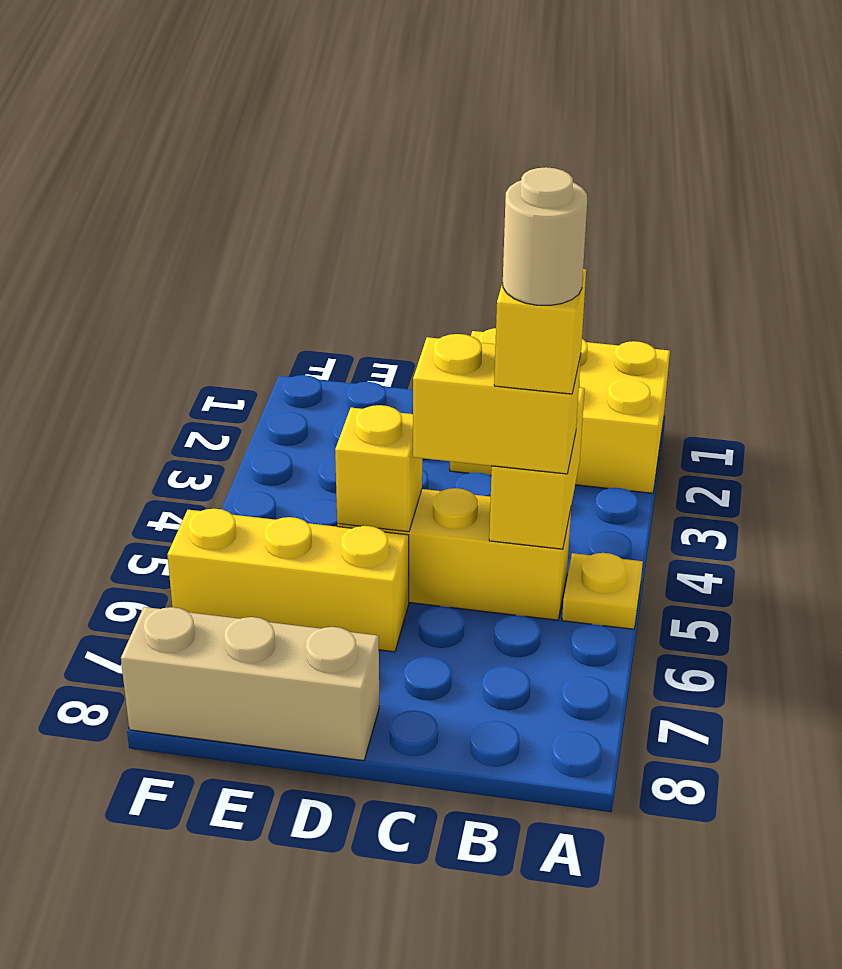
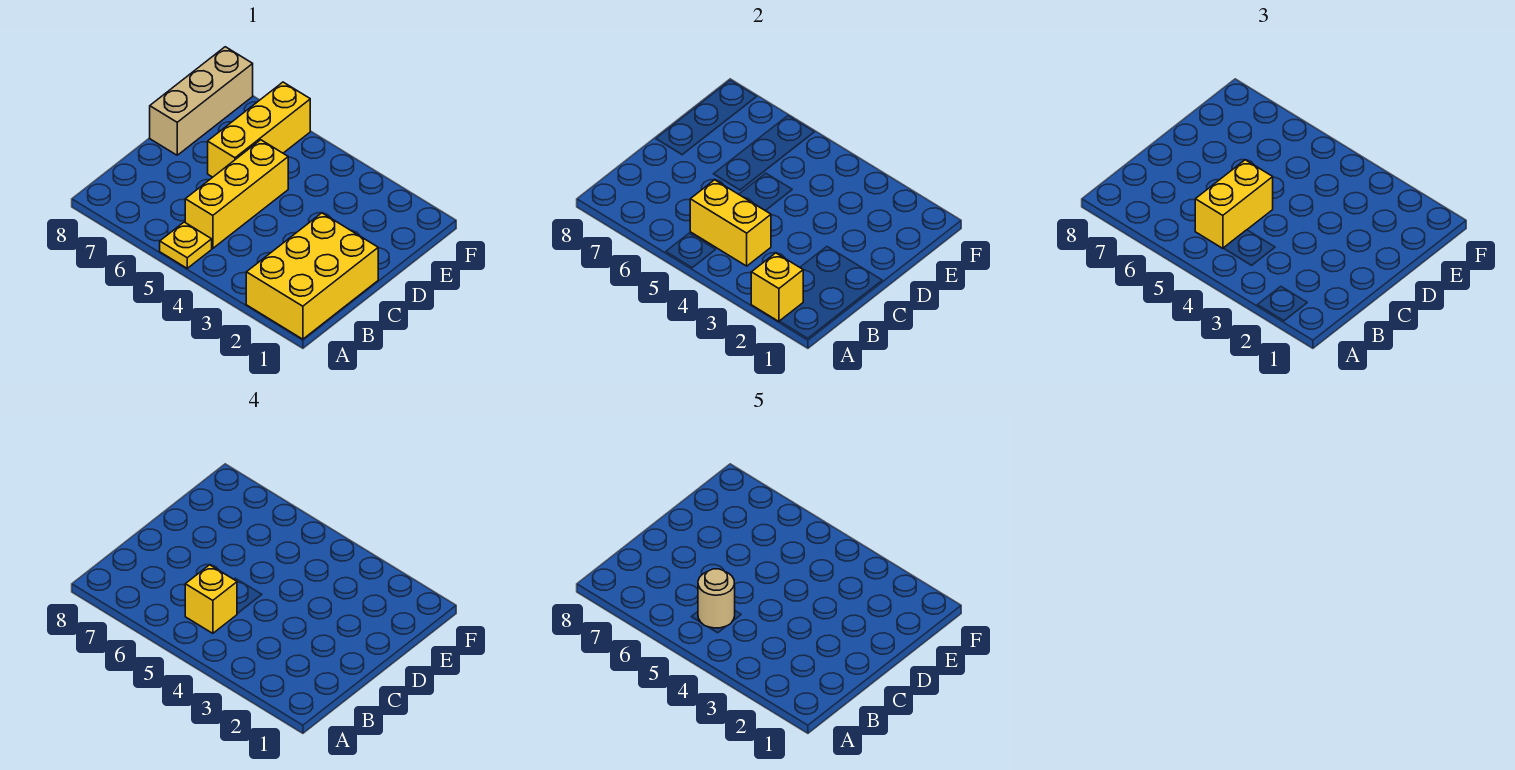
yellow 1x1 brick [335,405,422,532] -> yellow 1x1 brick moved to [751,253,803,321]

